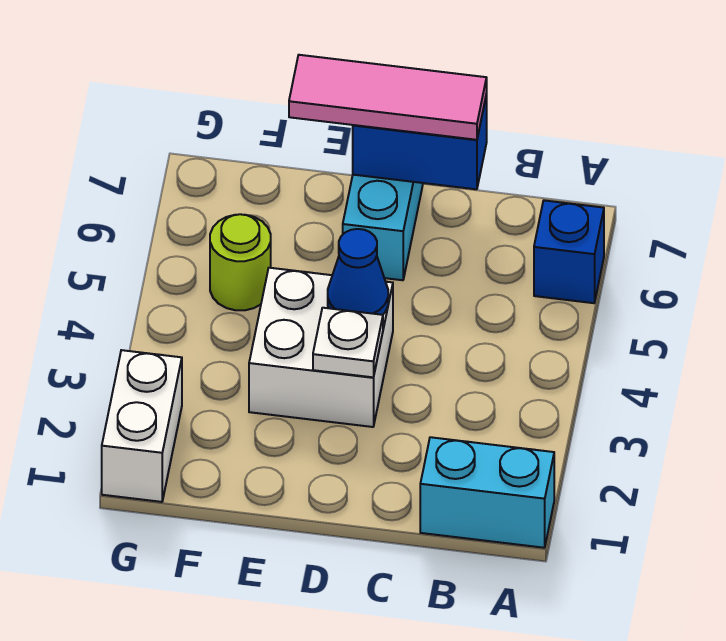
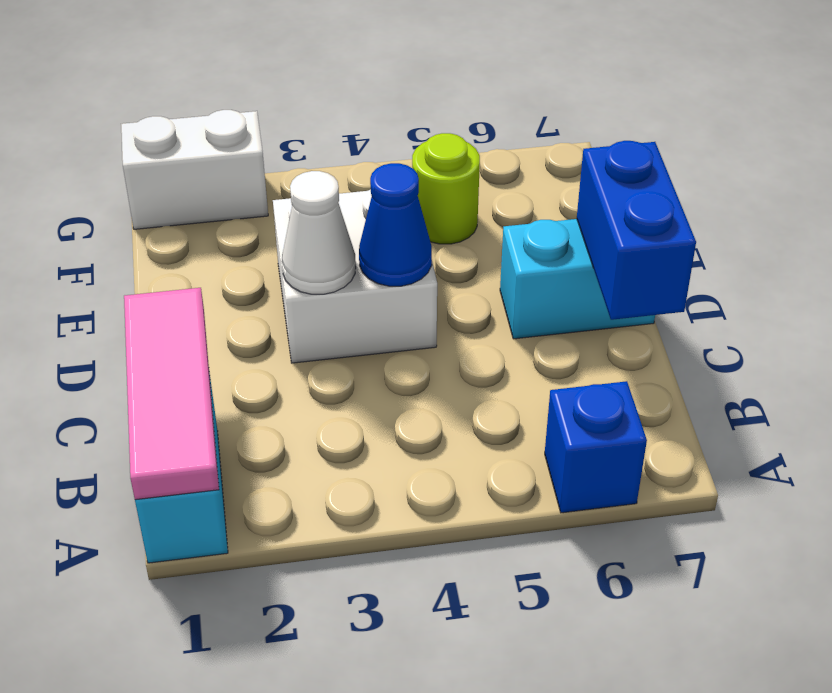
pink 1x3 tile [289,55,487,140] -> pink 1x3 tile moved to [124,288,219,500]
white 1x1 plate [313,308,383,377] -> white 1x1 cone [282,171,356,294]

